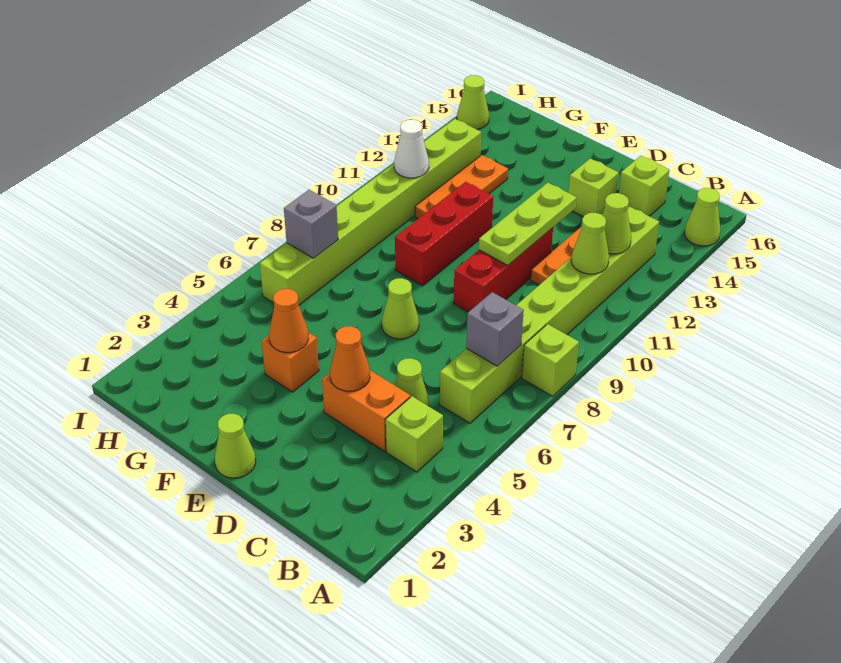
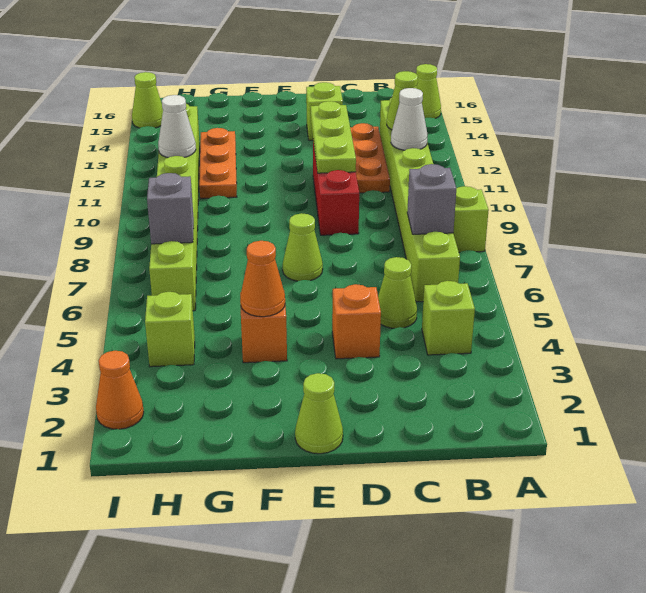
lime 1x1 cone [571,213,609,274] -> white 1x1 cone [391,88,428,150]
orange 1x2 brick [322,370,410,451] -> orange 1x1 brick [332,284,381,359]
lime 1x1 brick [619,156,669,216] -> lime 1x1 brick moved to [145,292,195,367]
orange 1x1 cone [330,326,370,391] -> orange 1x1 cone moved to [96,351,144,429]
red 1x3 brick [395,182,493,286] -> none

